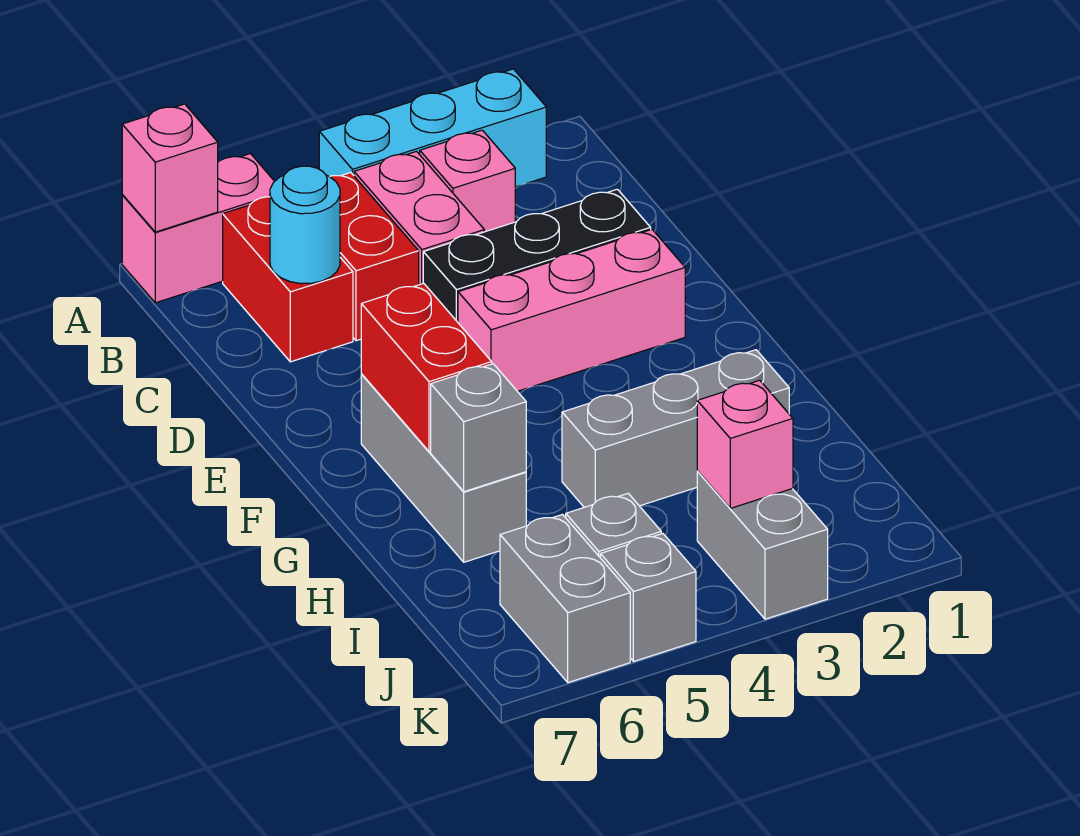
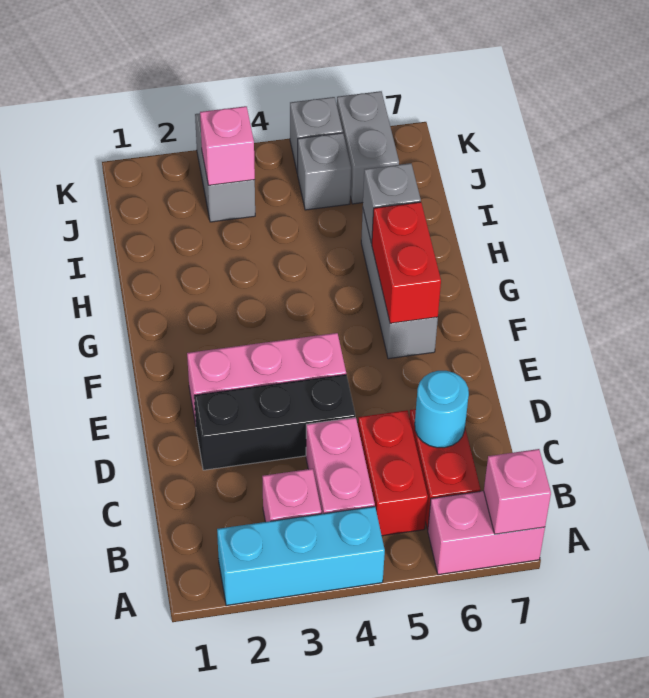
grey 1x3 brick [562,350,789,507] -> none

